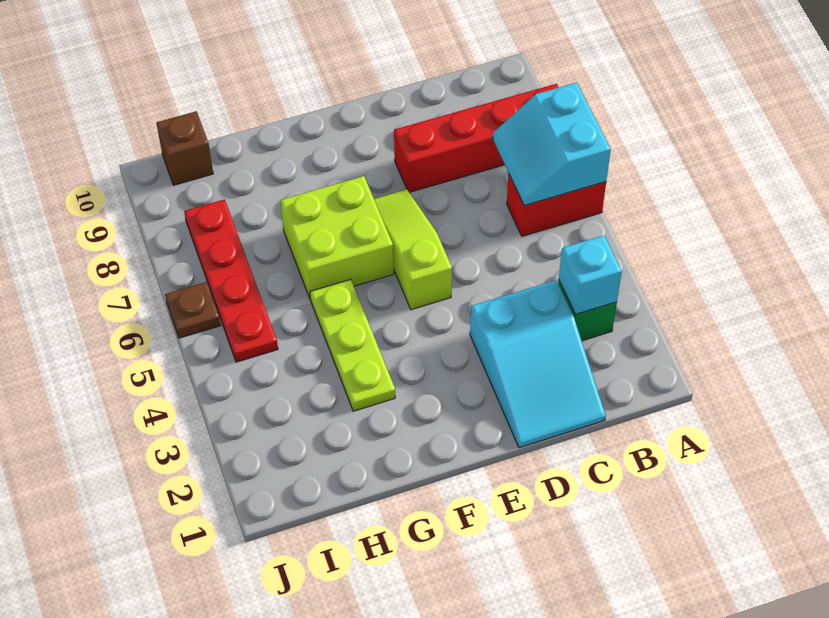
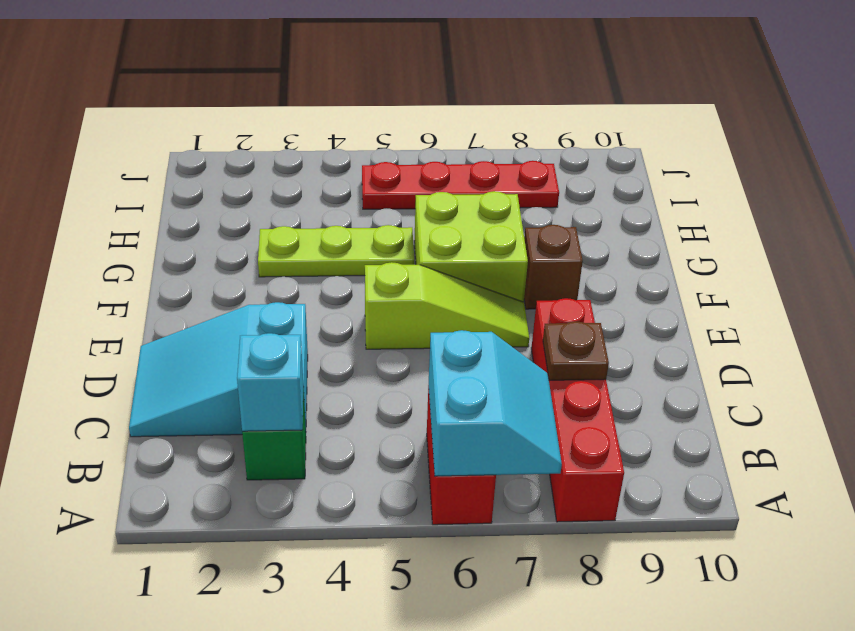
cyan 2x2 slope [493,83,611,206] -> cyan 2x2 slope turned to [428,330,562,476]
brown 1x1 brick [157,111,213,185] -> brown 1x1 brick moved to [524,225,583,309]
brown 1x1 plate [165,282,221,338] -> brown 1x1 plate moved to [543,321,609,380]

